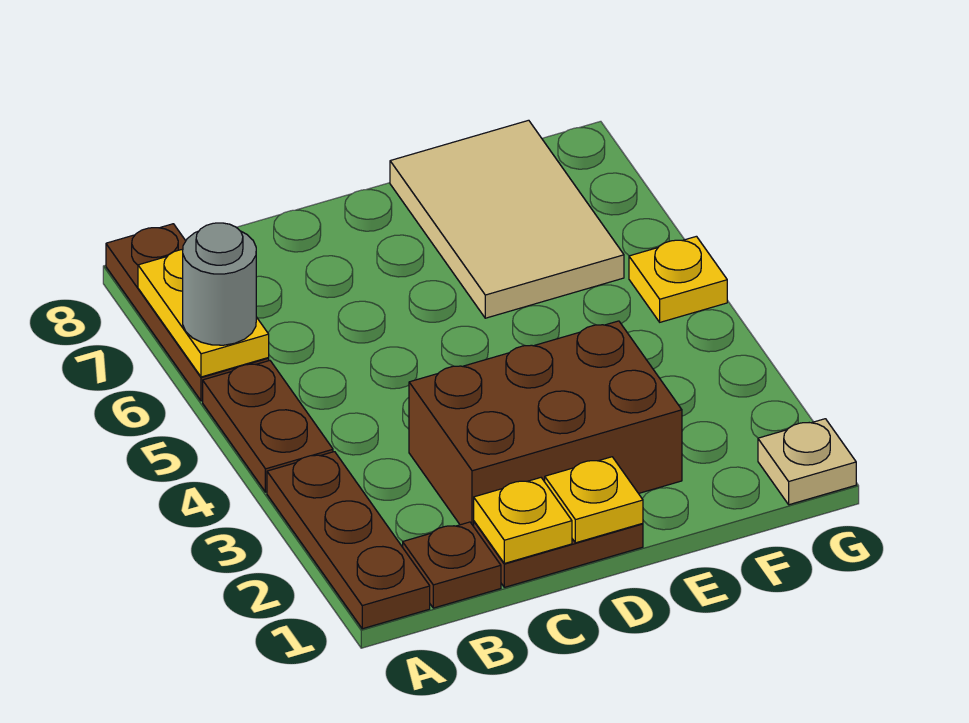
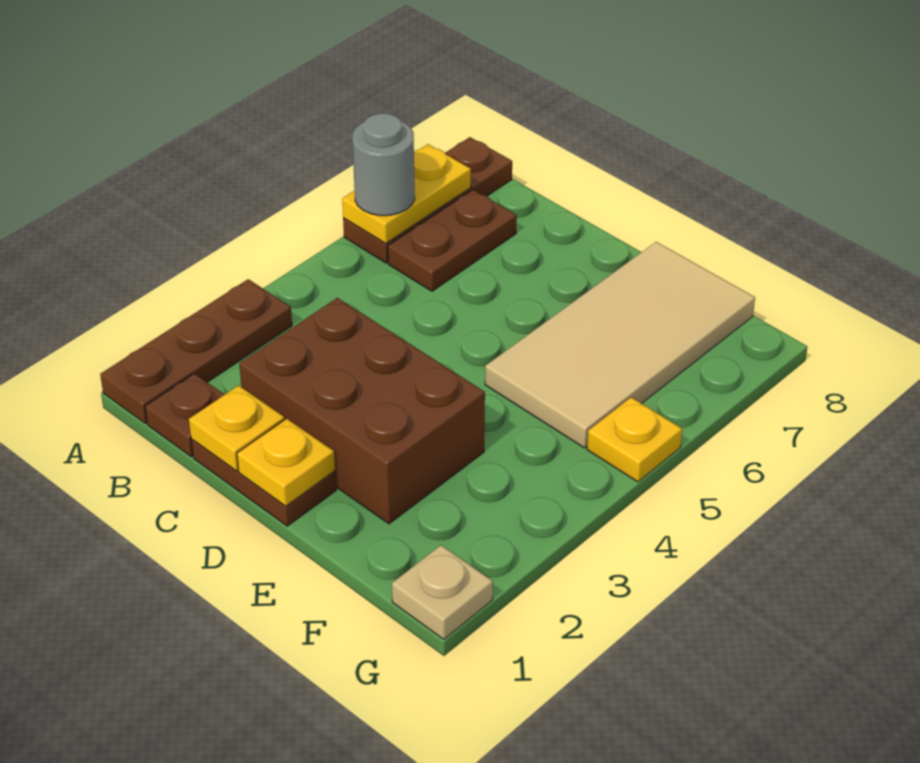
brown 1x2 plate [203,361,333,492] -> brown 1x2 plate moved to [388,190,517,291]
tan 2x3 tile [390,120,624,318] -> tan 2x4 tile [485,242,755,448]

